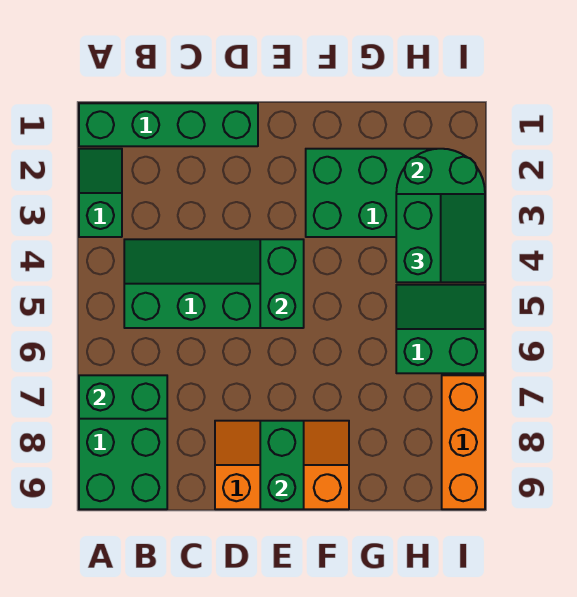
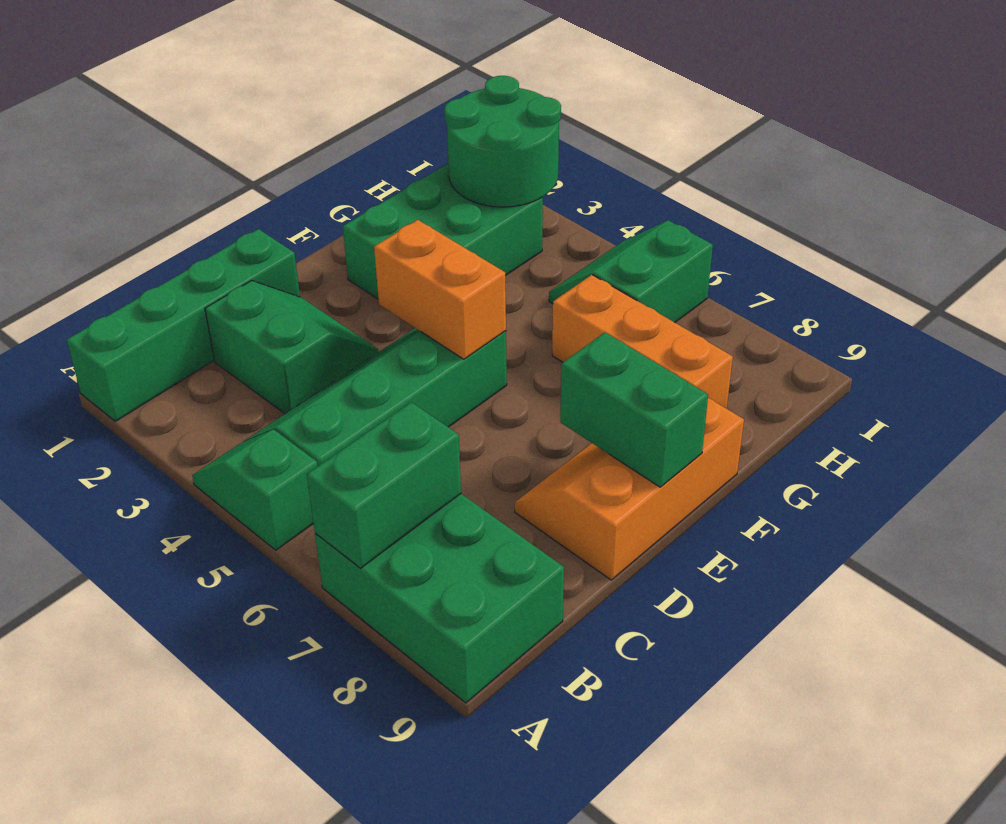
green 1x2 slope [79,149,122,237] -> green 1x2 slope moved to [192,429,317,550]
green 1x2 brick [260,239,304,328] -> orange 1x2 brick [374,220,506,359]
green 2x2 slope [396,194,485,282] -> green 2x2 slope moved to [205,281,379,414]
orange 1x3 brick [442,375,485,509] -> orange 1x3 brick moved to [552,275,733,409]

